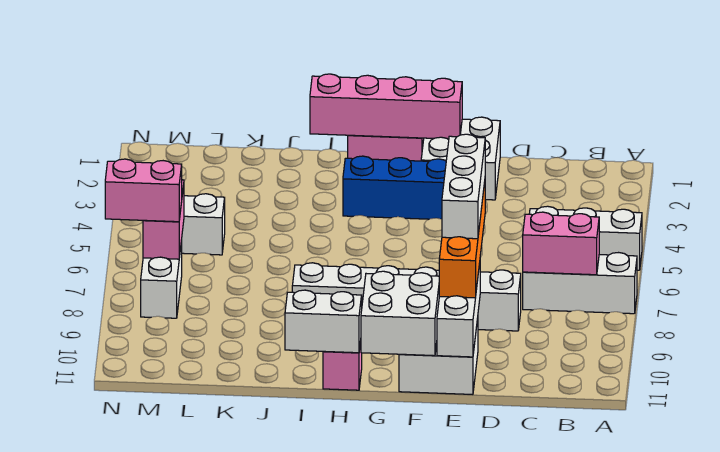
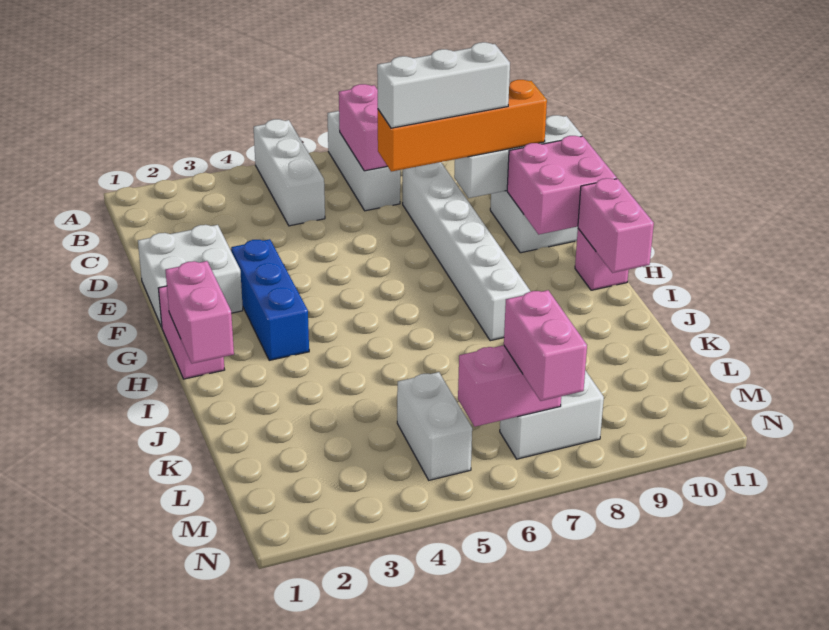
pink 1x4 brick [310,74,462,139] -> pink 1x2 brick [165,261,234,364]
white 2x2 brick [361,271,439,356] -> pink 2x2 brick [507,136,617,235]
white 1x2 brick [285,290,362,353] -> pink 1x2 brick [578,178,654,273]

